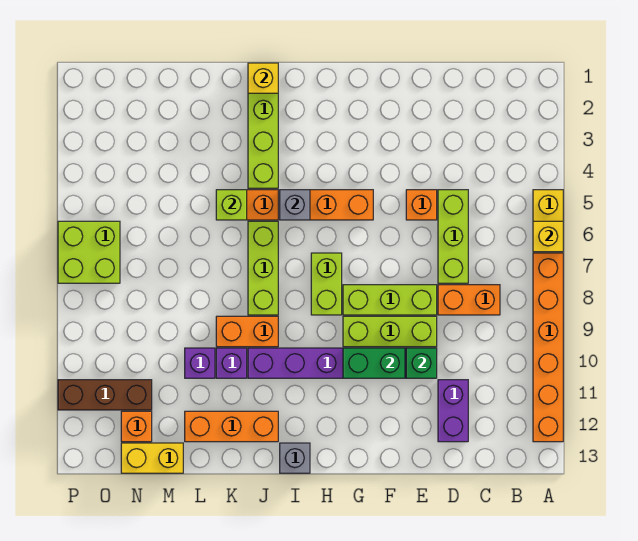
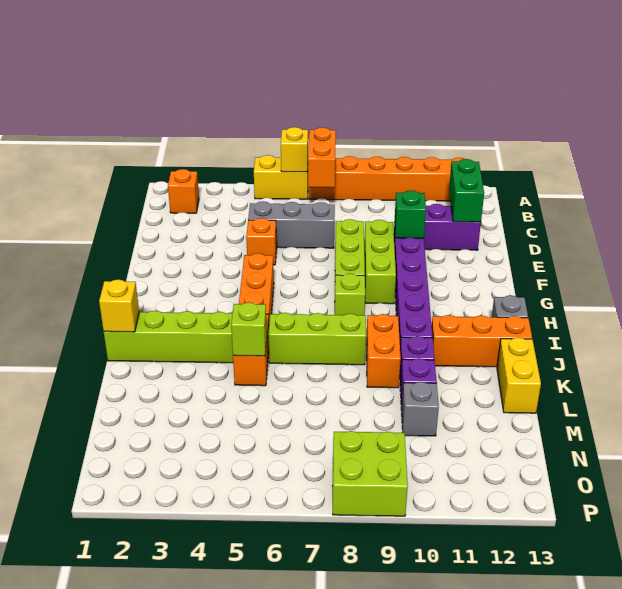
orange 1x2 brick [438,285,500,315] -> orange 1x2 brick moved to [308,127,336,188]
lime 1x3 brick [438,190,468,283] -> grey 1x3 brick [248,201,335,248]
green 1x2 brick [343,348,405,378] -> green 1x2 brick moved to [449,159,484,222]
lime 1x2 brick [311,253,342,315] -> lime 1x1 brick [335,273,365,315]
grey 1x1 brick [280,190,310,220] -> grey 1x1 brick moved to [402,382,439,436]
orange 1x3 brick [185,411,278,442] -> orange 1x3 brick turned to [432,315,532,367]
yellow 1x2 brick [121,443,183,473] -> yellow 1x2 brick moved to [497,337,541,413]
brown 1x3 brick [58,380,152,410] -> none
orange 1x1 brick [121,411,152,442] -> orange 1x1 brick moved to [168,169,199,213]
lime 2x2 brick [58,221,120,283] -> lime 2x2 brick moved to [333,431,408,516]

